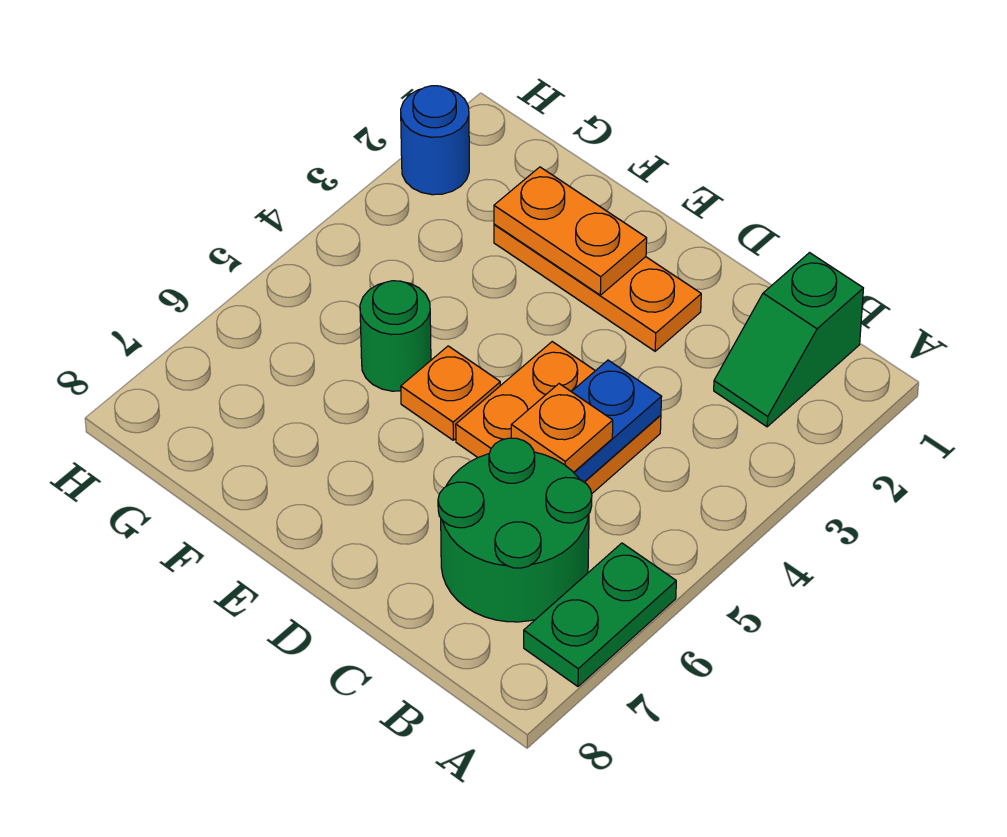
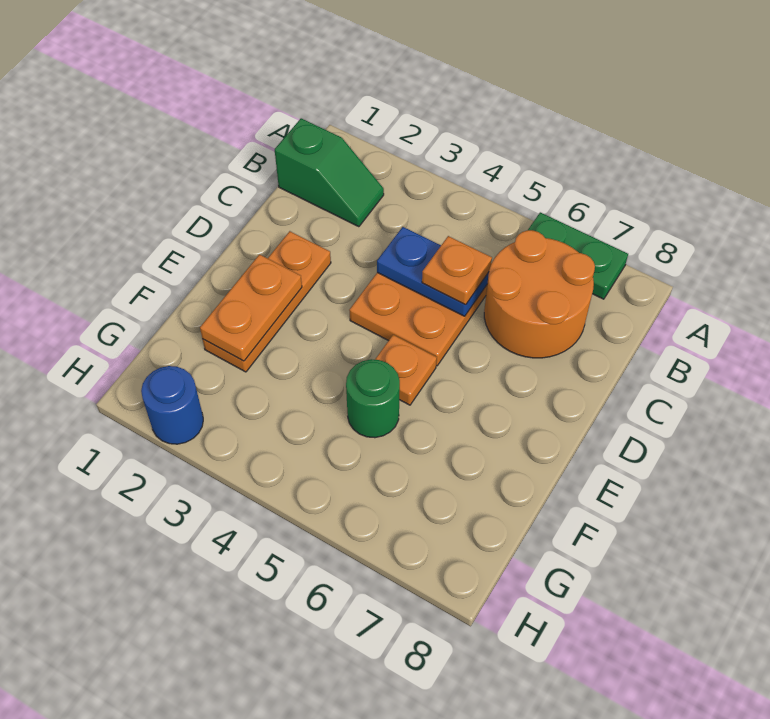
green 2x2 round brick [438,438,592,622] -> orange 2x2 round brick [484,230,595,358]

